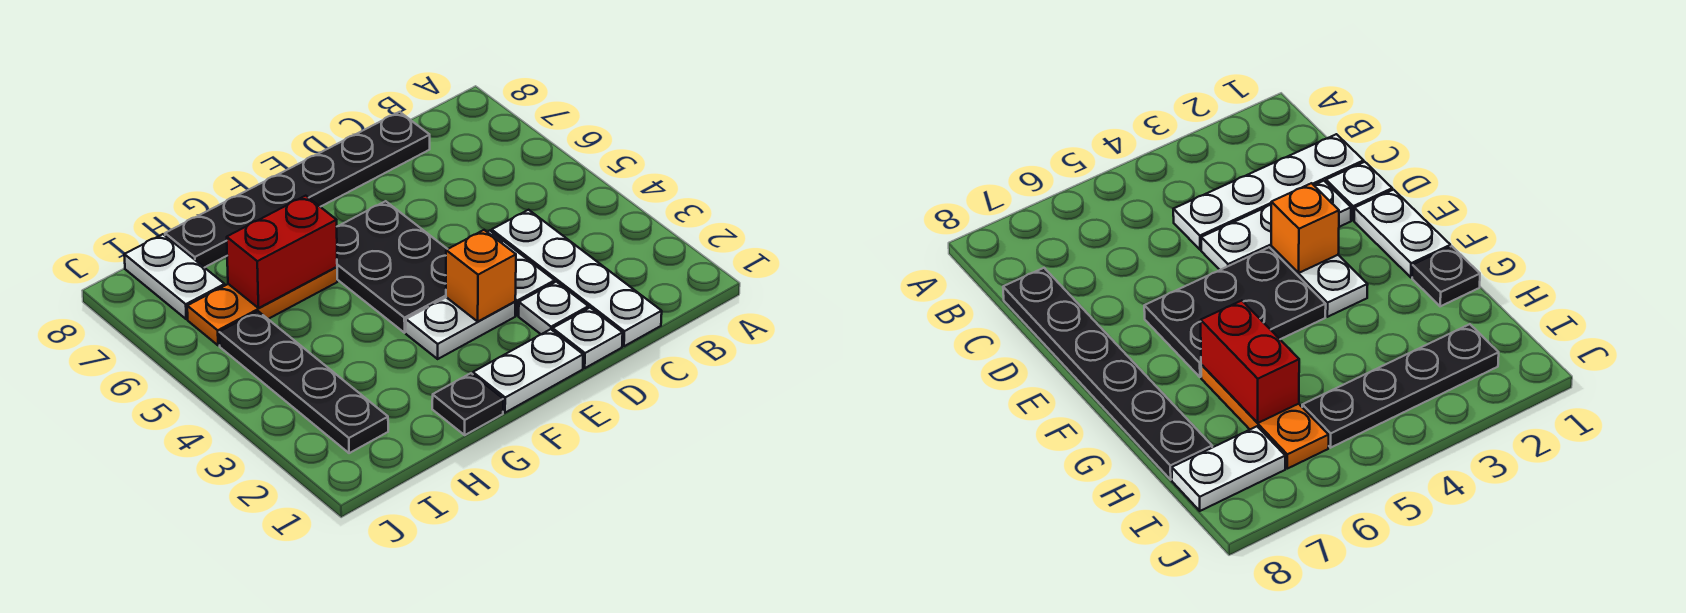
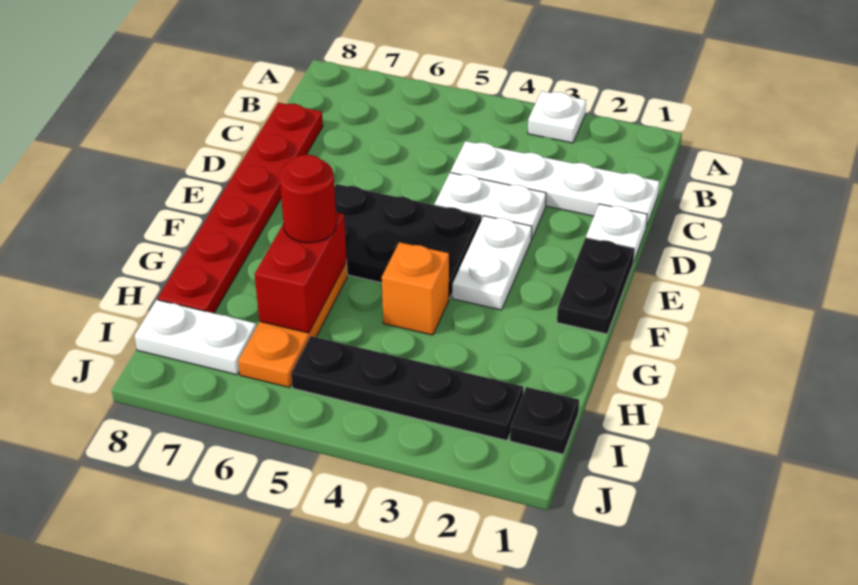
black 1x6 plate [165,112,430,268] -> red 1x6 plate [158,103,323,313]
white 1x1 plate [519,282,588,334] -> white 1x1 plate moved to [528,91,586,143]
white 1x2 plate [473,329,583,413] -> black 1x2 plate [557,238,635,334]
orange 1x1 brick [446,230,516,321] -> orange 1x1 brick moved to [382,242,449,335]
black 1x1 plate [432,373,503,435] -> black 1x1 plate moved to [510,387,579,454]
none -> red 1x1 round brick [279,155,336,243]

